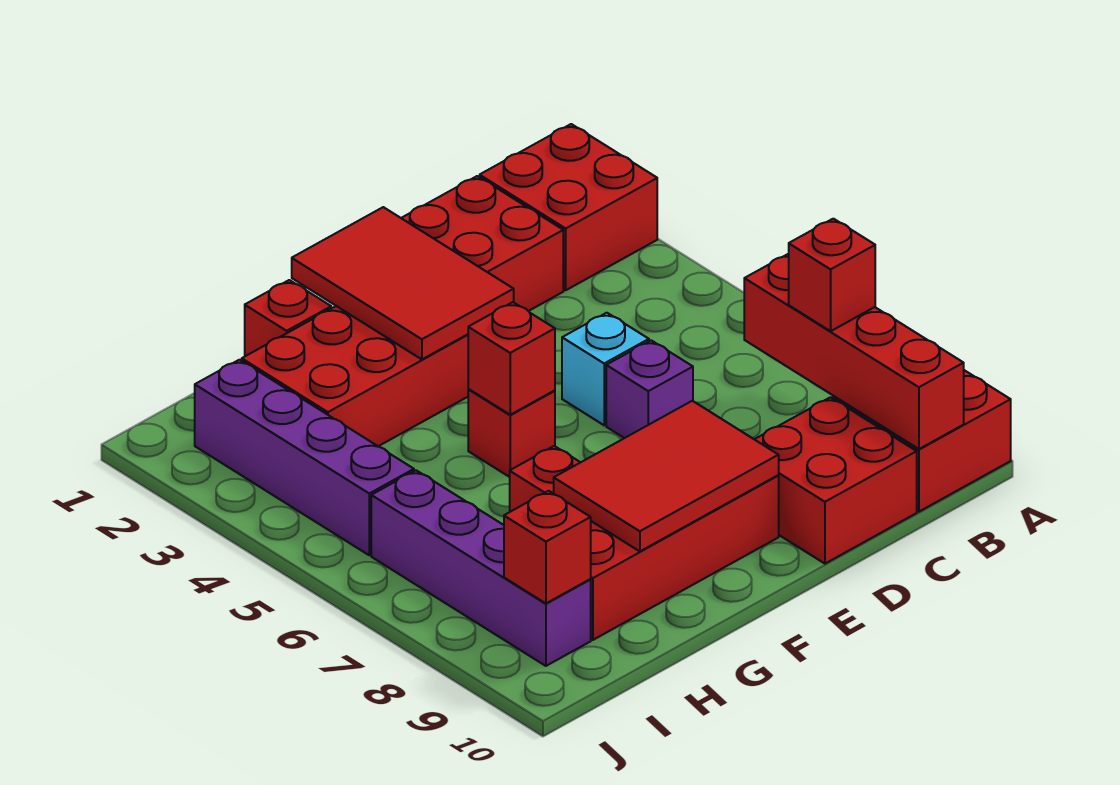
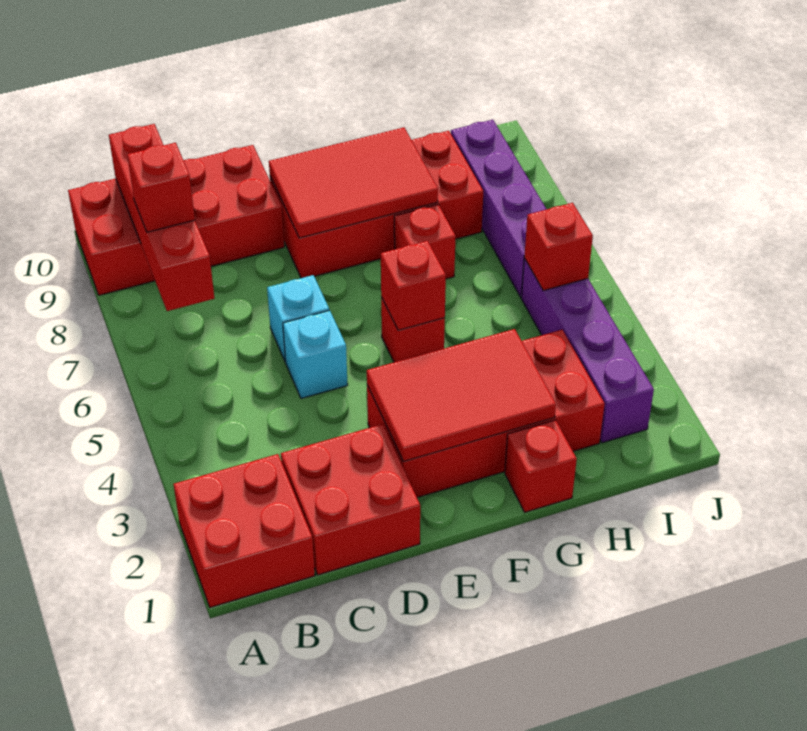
purple 1x1 brick [606,340,693,438] -> cyan 1x1 brick [267,275,329,362]
red 2x3 tile [292,207,514,359] -> red 2x3 tile turned to [367,329,556,461]
red 1x1 brick [504,491,591,603] -> red 1x1 brick moved to [524,203,593,291]

